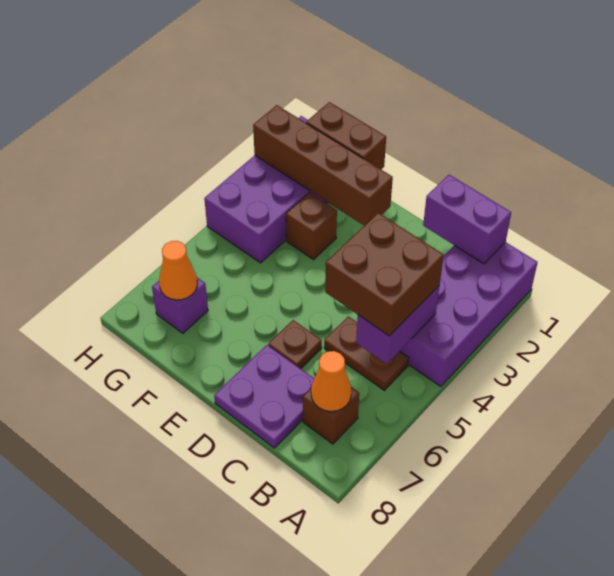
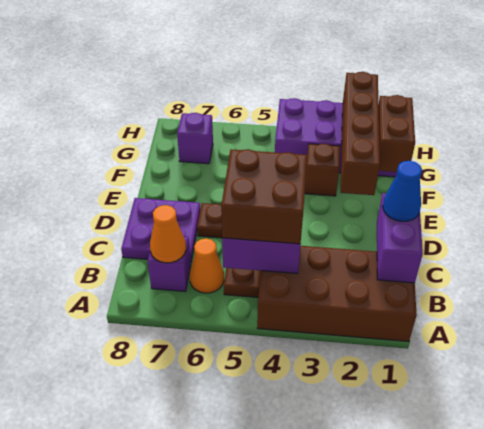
purple 2x4 brick [400,242,538,387] -> brown 2x4 brick [257,246,417,342]
brown 1x1 brick [303,387,359,444] -> purple 1x1 brick [148,237,191,291]
none -> blue 1x1 cone [383,161,422,221]
orange 1x1 cone [159,241,197,300] -> orange 1x1 cone moved to [190,238,224,293]

